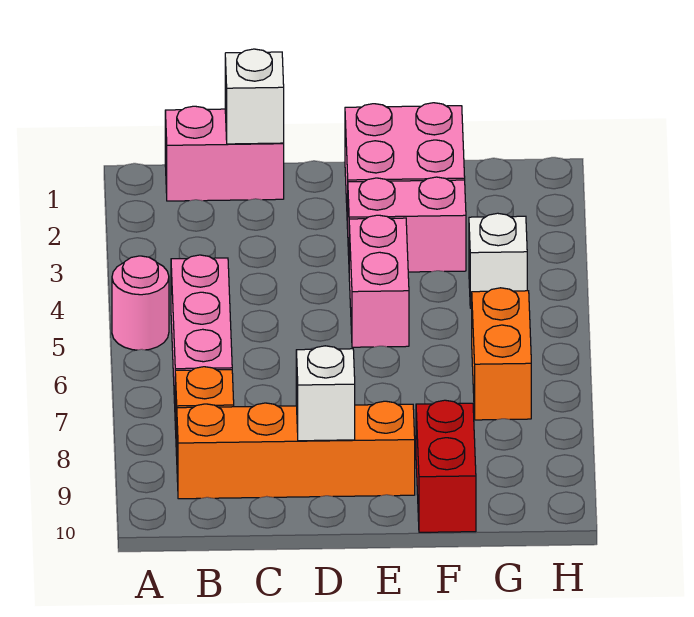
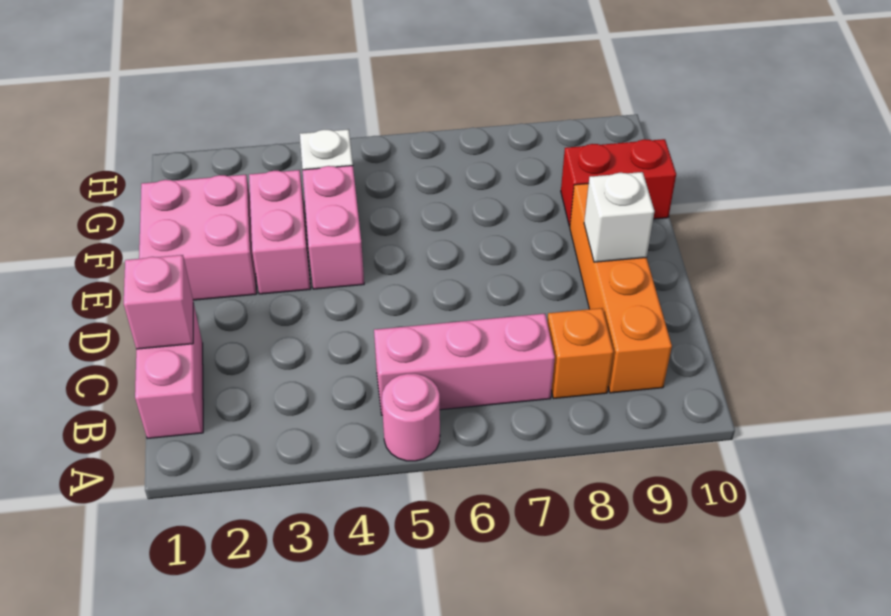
white 1x1 brick [225,49,284,144] -> pink 1x1 brick [124,255,193,349]
pink 1x2 brick [349,215,409,347] -> pink 1x2 brick turned to [303,166,364,289]
orange 1x2 brick [472,288,531,420] -> none

